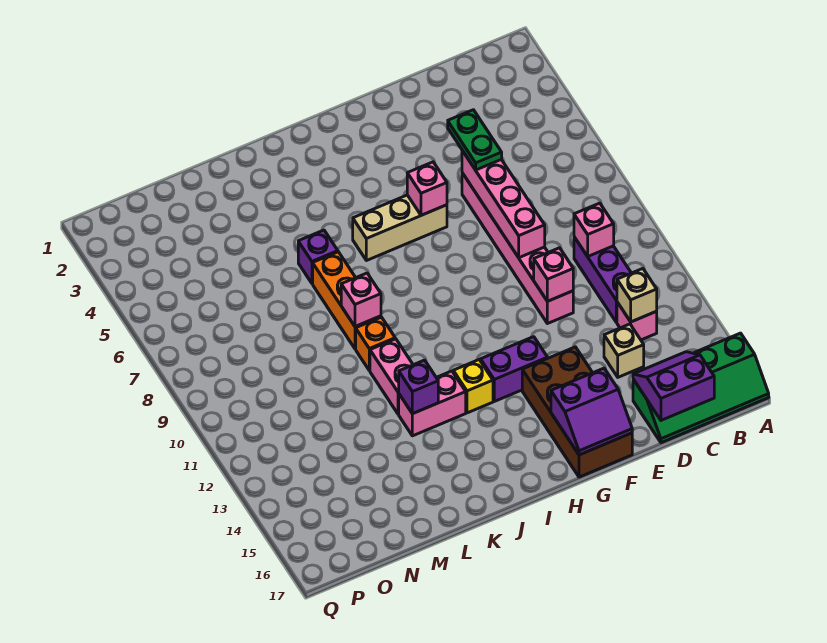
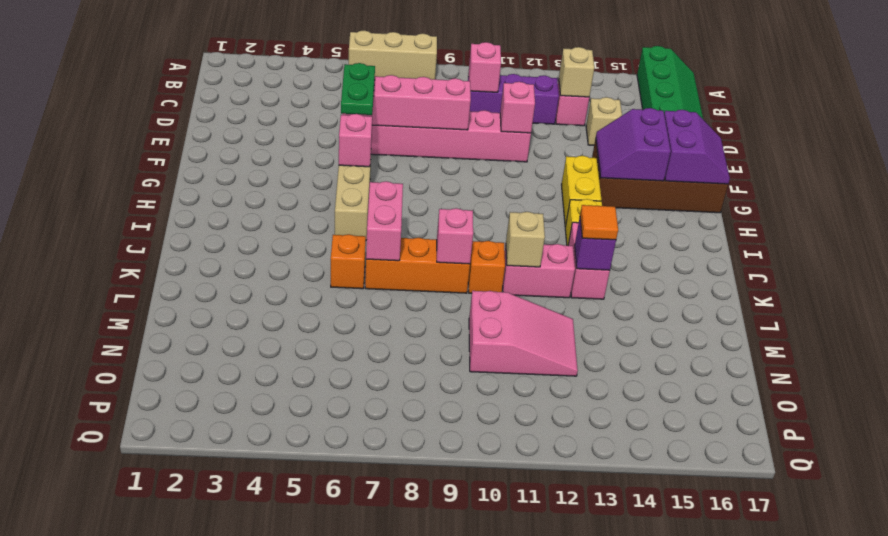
none -> tan 1x3 brick [349,31,437,79]
purple 2x2 slope [633,352,714,420] -> purple 2x2 slope moved to [596,108,671,181]
green 1x2 plate [448,110,502,170] -> green 1x2 plate turned to [341,63,375,115]
purple 1x2 brick [481,337,548,401] -> yellow 1x2 brick [562,156,601,227]
none -> pink 1x2 brick [366,181,403,261]
purple 1x1 brick [298,230,338,283] -> orange 1x1 brick [331,234,366,289]
none -> tan 1x1 brick [506,212,545,267]
none -> orange 1x1 tile [580,205,618,240]
none -> pink 2x3 slope [469,291,578,376]

